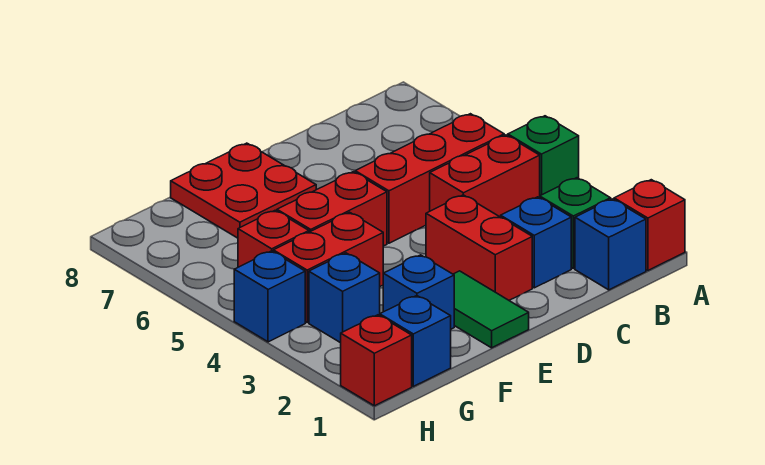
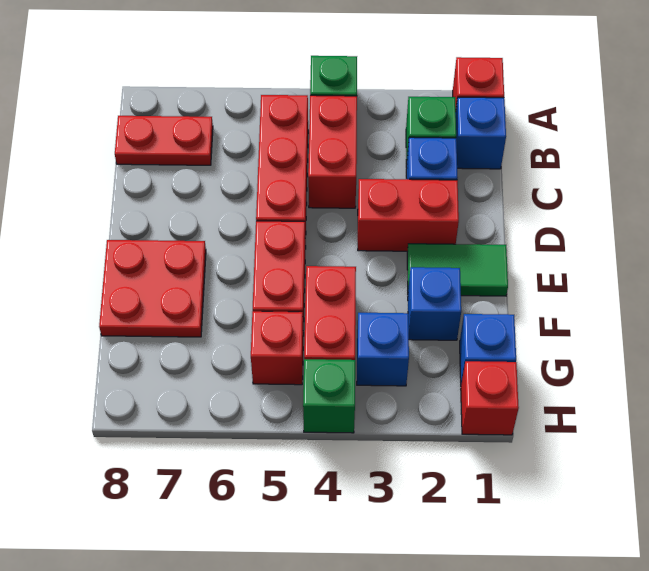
none -> red 1x2 plate [115,116,213,165]
blue 1x1 brick [234,251,305,342] -> green 1x1 brick [303,359,355,433]

